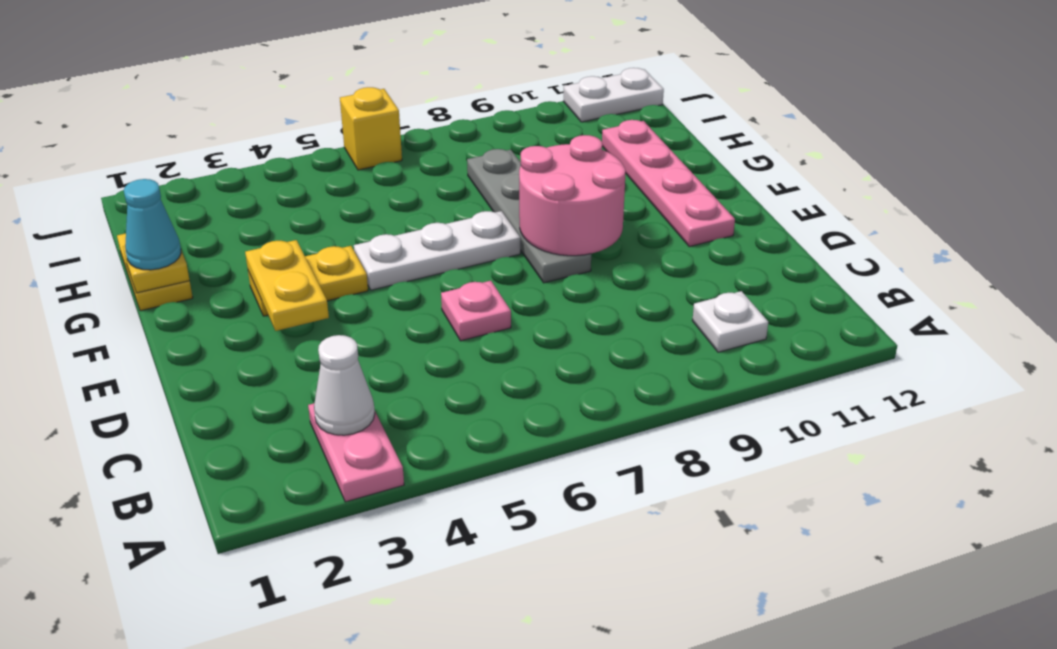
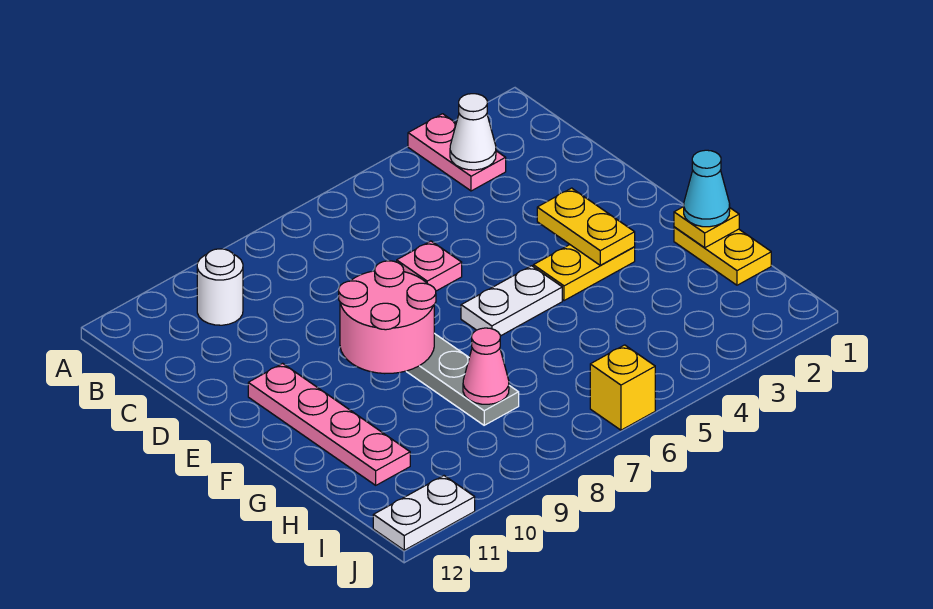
white 1x1 plate [692,291,768,352] -> white 1x1 round brick [197,249,243,325]
white 1x3 plate [354,211,521,290] -> white 1x2 plate [461,266,562,336]
none -> pink 1x1 cone [463,328,509,404]

